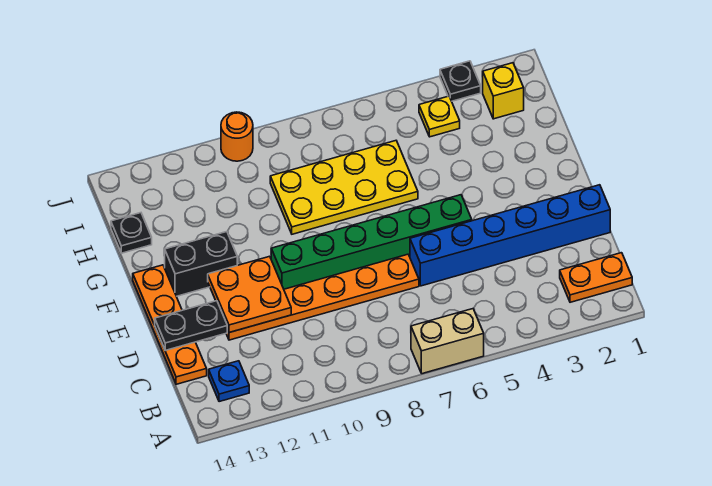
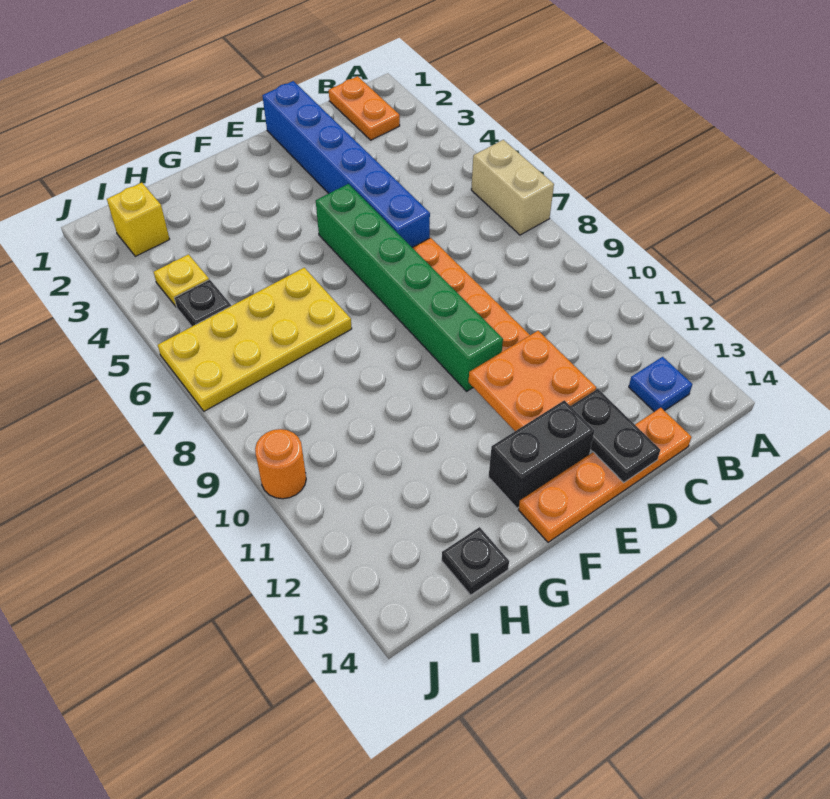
black 1x2 brick [165,232,237,296] -> black 1x2 brick turned to [489,400,594,508]
yellow 2x4 plate [270,141,418,234] -> yellow 2x4 plate turned to [158,268,352,411]
black 1x1 plate [440,61,481,101] -> black 1x1 plate moved to [175,280,231,326]

